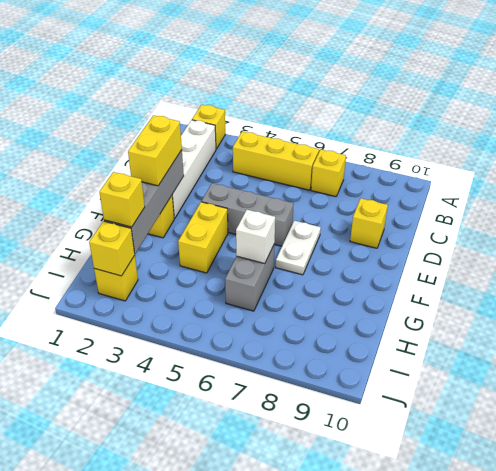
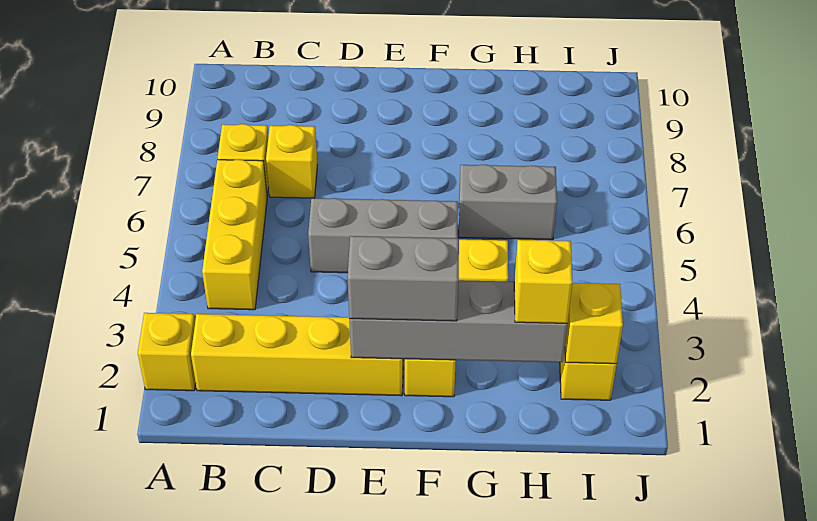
white 1x4 brick [172,120,216,219] -> yellow 1x4 brick [191,314,404,396]
yellow 1x1 brick [350,198,388,248] -> yellow 1x1 brick moved to [266,125,317,198]
yellow 1x2 brick [128,115,182,186] -> grey 1x2 brick [348,236,459,321]
grey 1x3 brick [201,183,294,246] -> grey 1x3 brick turned to [308,198,458,273]
white 1x2 plate [276,221,321,275] -> none
white 1x1 brick [236,210,275,264] -> none

